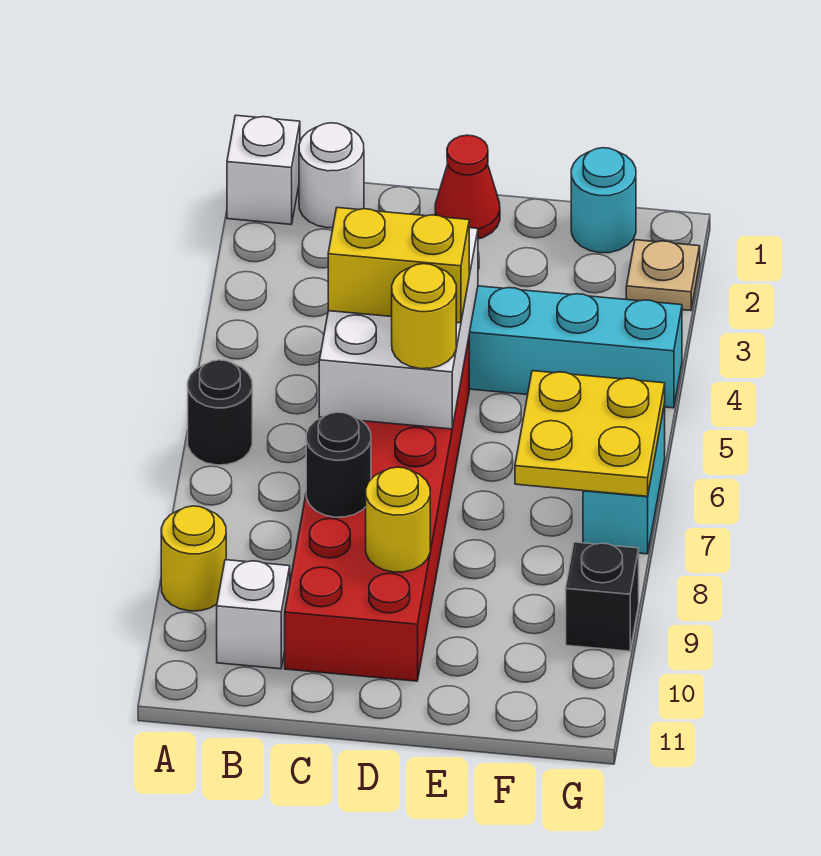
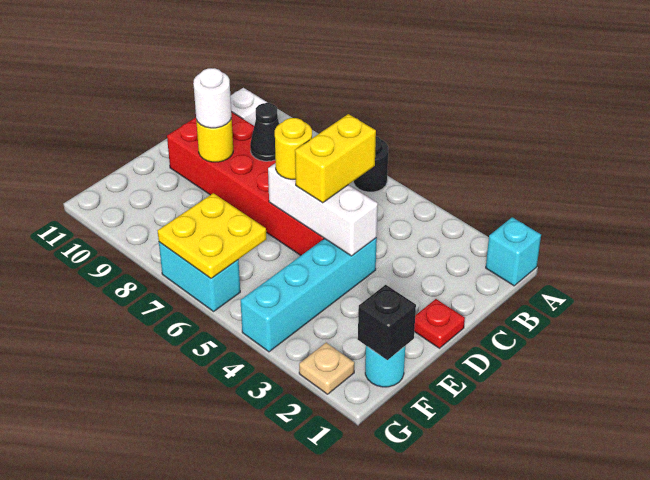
white 1x1 brick [227,115,300,224] -> cyan 1x1 brick [486,217,541,286]
yellow 1x1 round brick [161,506,226,611] -> none
white 1x1 round brick [299,123,364,228] -> white 1x1 round brick moved to [193,68,231,128]
white 2x3 brick [319,228,478,429] -> white 1x3 brick [268,163,378,256]
black 1x1 round brick [306,412,371,517] -> black 1x1 cone [250,103,279,161]
red 1x1 cone [435,135,500,239] -> red 1x1 plate [414,299,465,348]
black 1x1 brick [566,542,639,651] -> black 1x1 brick moved to [358,285,416,360]

